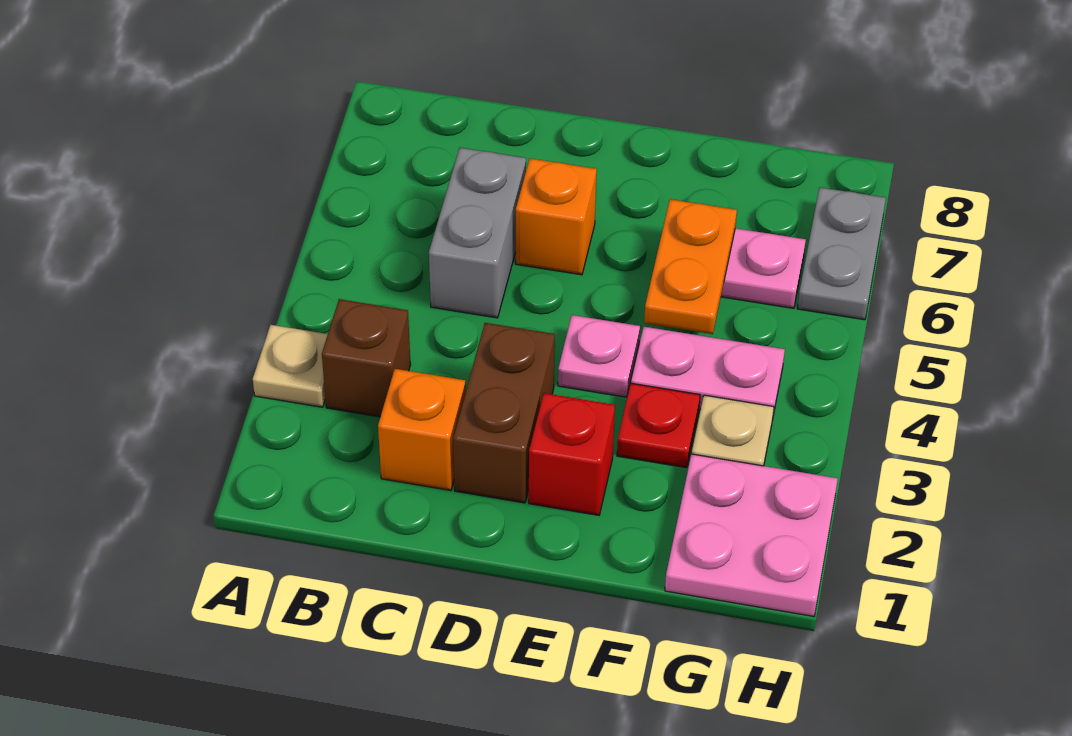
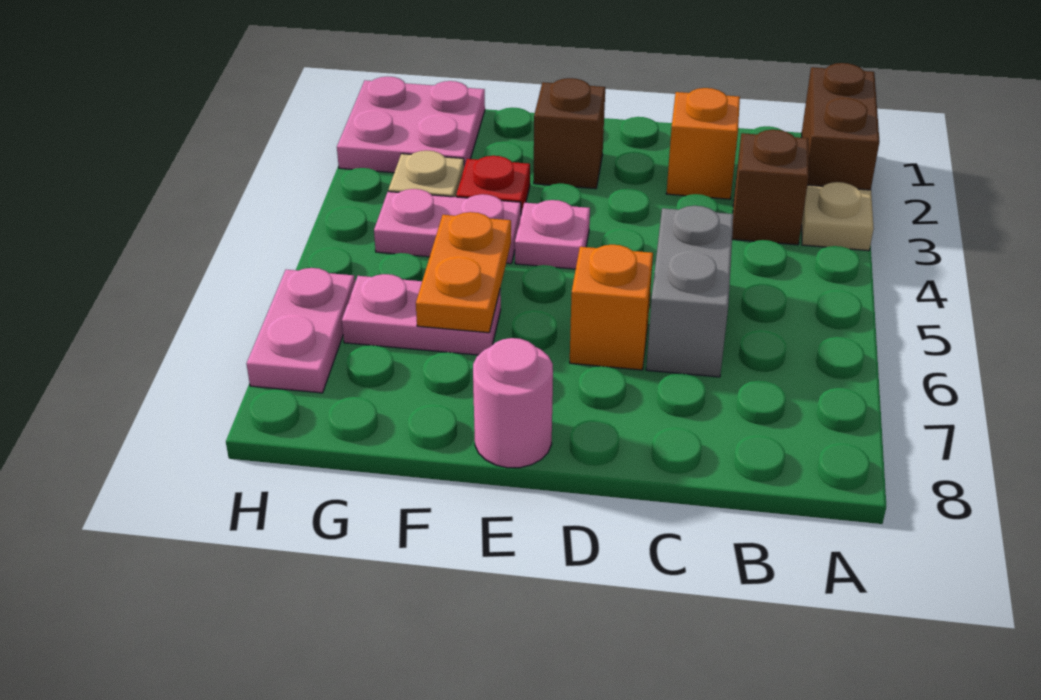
brown 1x2 brick [453,323,555,503] -> brown 1x2 brick moved to [802,63,879,190]
red 1x1 brick [529,393,615,515] -> brown 1x1 brick [534,78,605,189]
none -> pink 1x1 round brick [473,338,553,468]
grey 1x2 plate [797,187,886,320] -> pink 1x2 plate [247,268,355,393]

